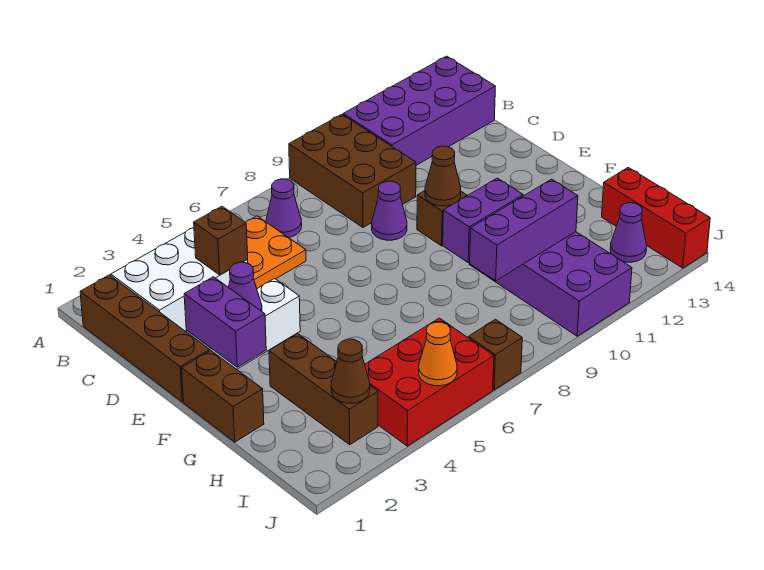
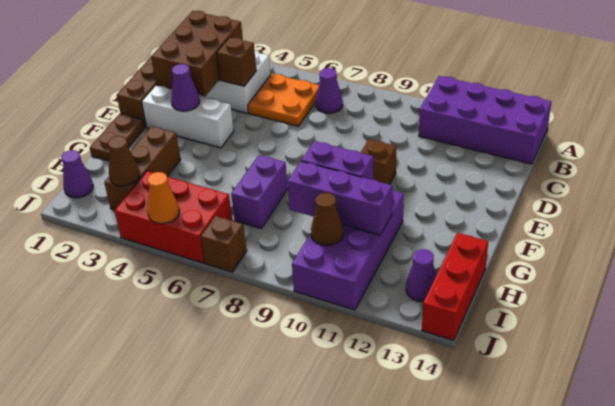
brown 2x3 brick [289,114,416,227] -> brown 2x3 brick moved to [151,11,243,96]
purple 1x1 cone [372,181,407,240] -> purple 1x1 cone moved to [61,150,93,198]
purple 1x2 brick [184,277,266,367] -> purple 1x2 brick moved to [231,155,288,228]
brown 1x1 cone [425,146,461,206] -> brown 1x1 cone moved to [311,193,343,246]
brown 1x2 brick [181,350,264,442] -> brown 1x2 plate [90,114,145,161]

